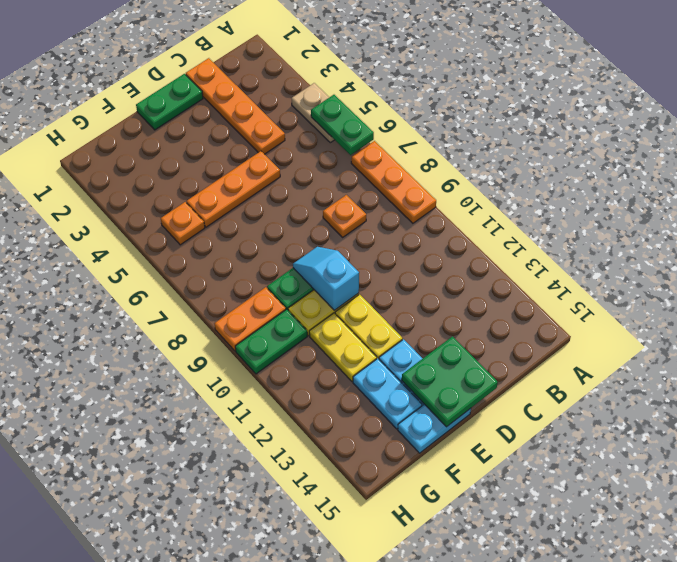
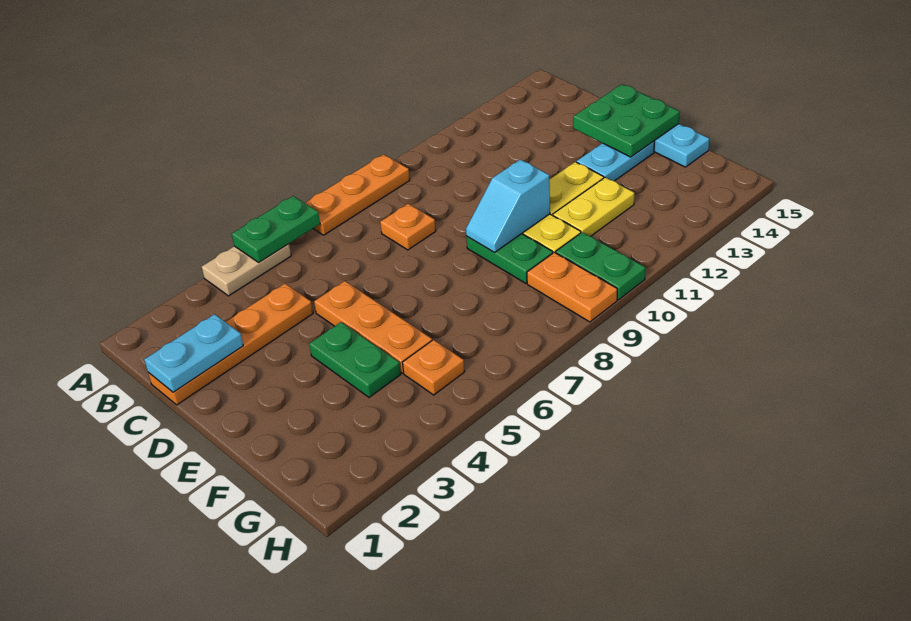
green 1x2 plate [136,74,203,130] -> green 1x2 plate moved to [309,322,401,397]
cyan 1x2 plate [353,359,422,429] -> cyan 1x2 plate moved to [144,314,243,392]

